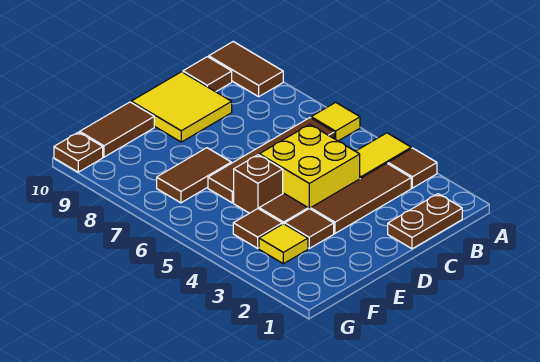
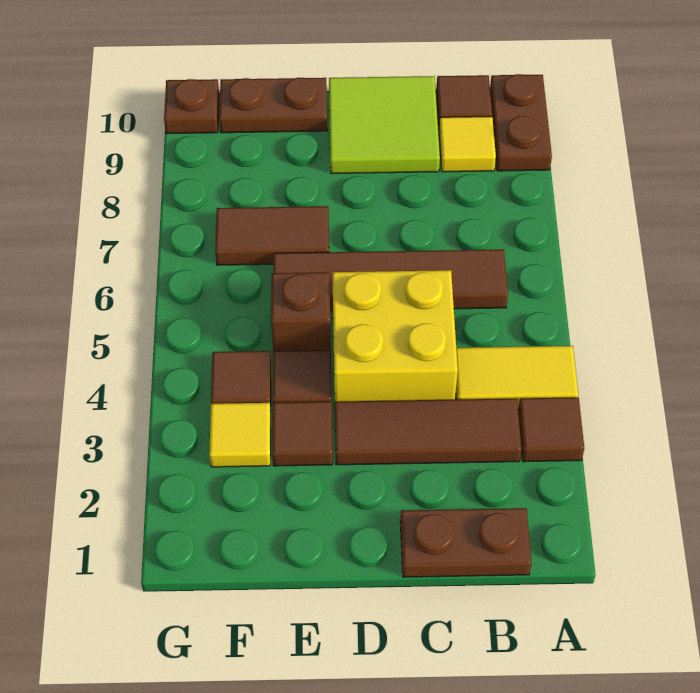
yellow 1x1 tile [311,102,360,141] -> yellow 1x1 tile moved to [439,117,496,172]
brown 1x2 tile [209,42,283,97] -> brown 1x2 plate [490,74,552,171]
yellow 2x2 tile [131,72,232,142] -> lime 2x2 tile [329,76,440,174]
brown 1x2 tile [80,102,154,157] -> brown 1x2 plate [219,78,327,133]

